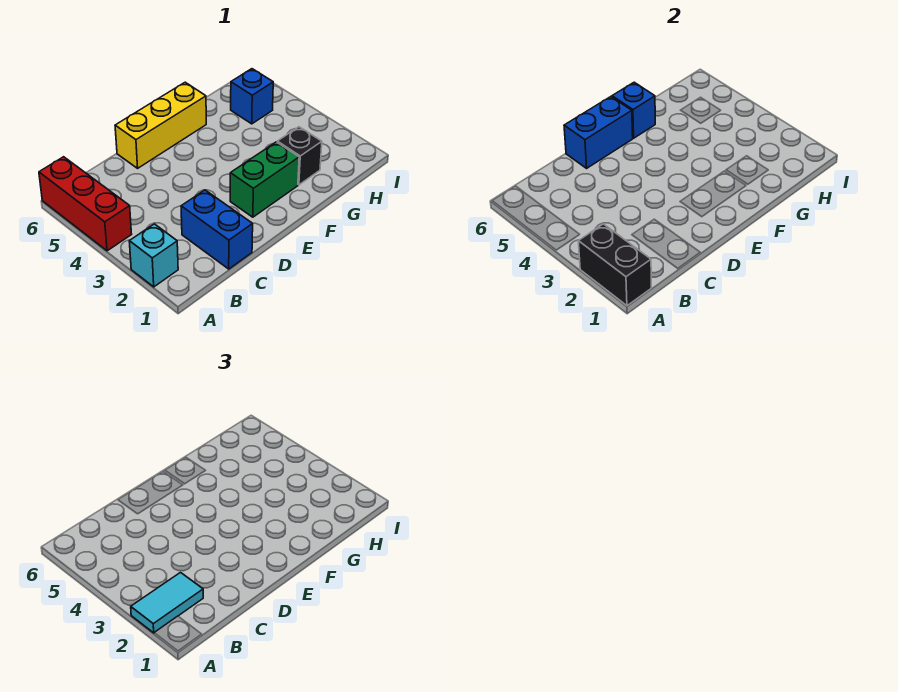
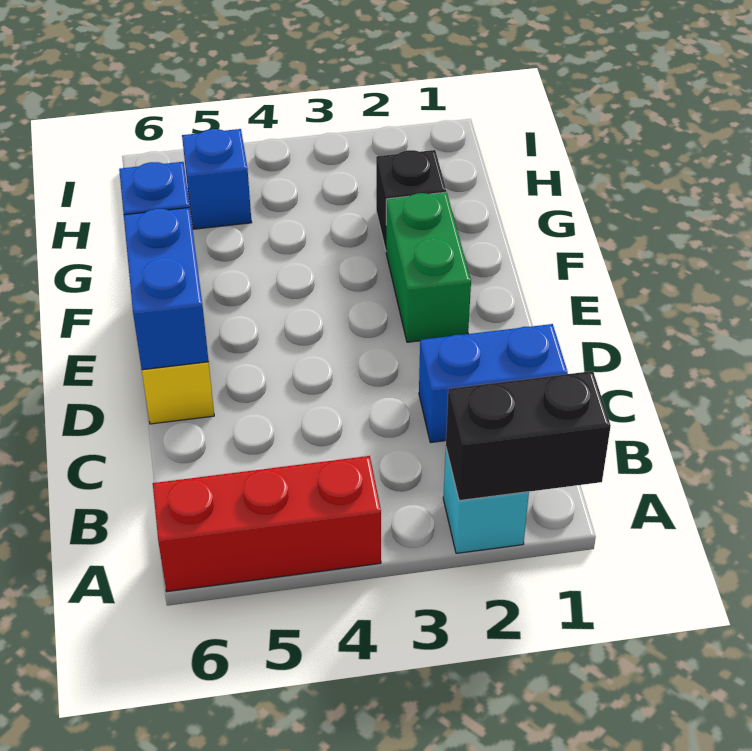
cyan 1x2 tile [131,573,203,633] -> none

